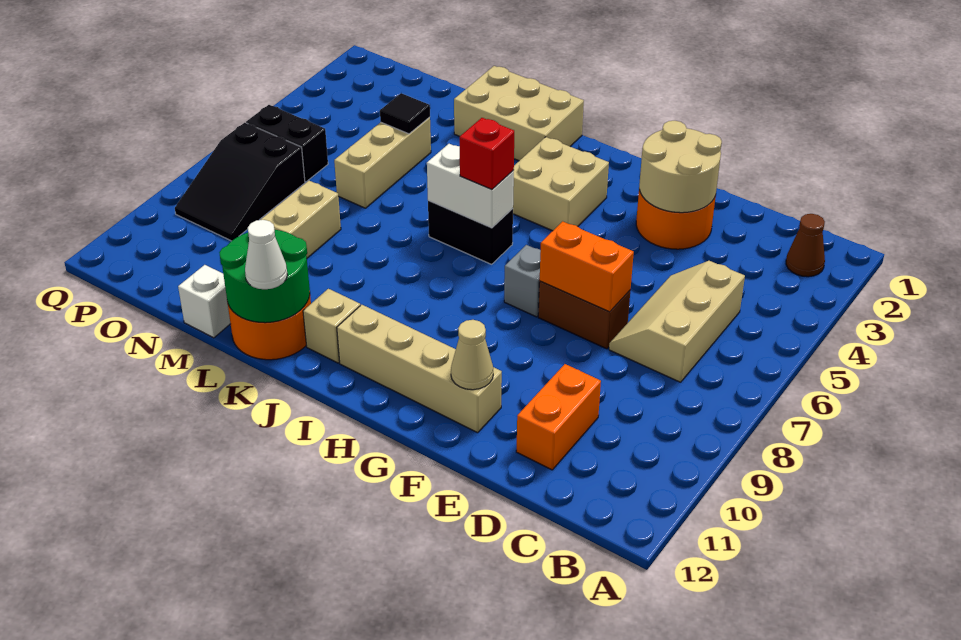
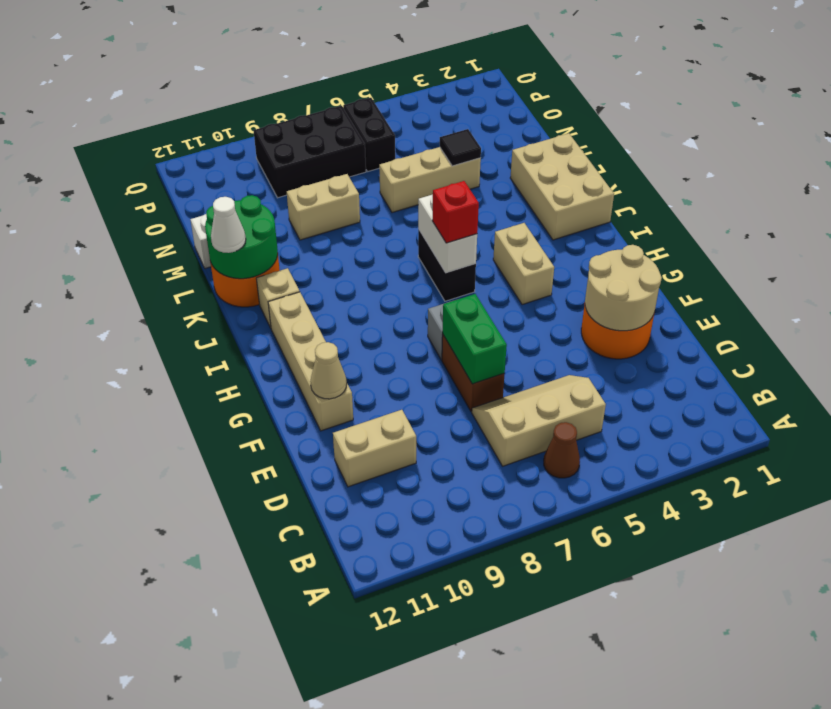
brown 1x1 cone [786,214,825,277] -> brown 1x1 cone moved to [544,422,580,478]
orange 1x2 brick [516,364,601,470] -> tan 1x2 brick [333,410,416,487]
orange 1x2 brick [540,221,634,312] -> green 1x2 brick [443,294,507,384]
tan 2x2 brick [513,137,609,231] -> tan 1x2 brick [493,223,554,305]
black 2x3 slope [175,123,305,241] -> black 2x3 brick [254,106,366,198]

